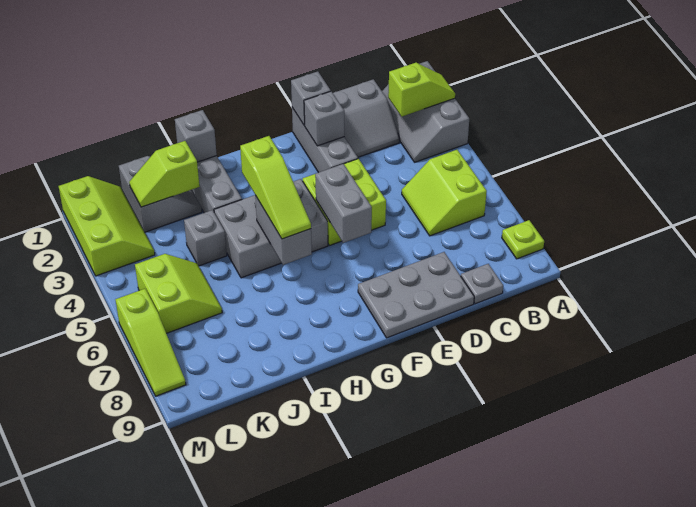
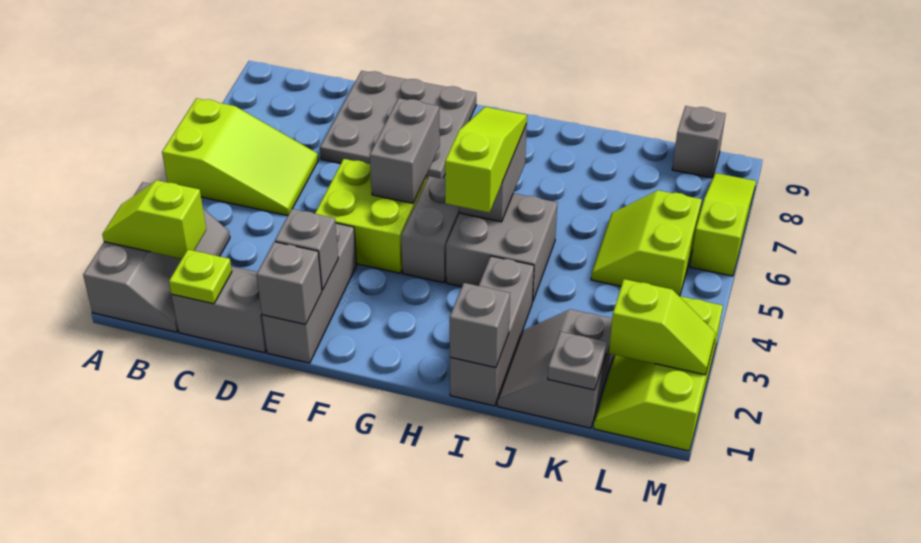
lime 1x1 plate [502,220,544,259] -> lime 1x1 plate moved to [169,250,232,304]
lime 2x2 slope [402,150,487,236] -> lime 2x3 slope [162,98,318,215]
grey 1x1 plate [461,264,503,304] -> grey 1x1 plate moved to [548,332,607,390]
grey 2x3 plate [358,252,474,338] -> grey 3x3 plate [320,71,476,180]
lime 1x2 slope [129,141,200,207] -> lime 1x2 slope moved to [609,279,716,375]
grey 1x1 brick [184,210,227,266] -> grey 1x1 brick moved to [672,106,726,178]

